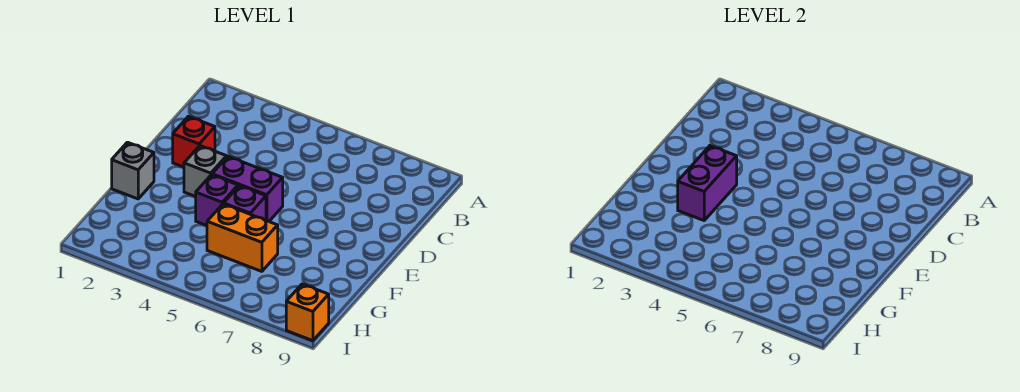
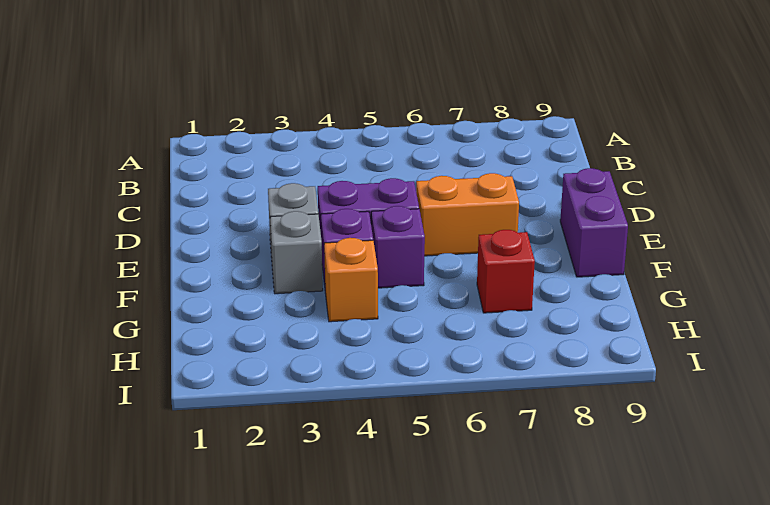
red 1x1 brick [173,116,215,167] -> red 1x1 brick moved to [477,230,535,313]
purple 1x2 brick [678,146,737,220] -> purple 1x2 brick moved to [560,168,628,277]
grey 1x1 brick [112,142,154,199] -> grey 1x1 brick moved to [270,211,323,294]
orange 1x2 brick [207,204,278,271] -> orange 1x2 brick moved to [416,173,519,256]
orange 1x1 brick [286,284,329,341] -> orange 1x1 brick moved to [324,238,378,322]

